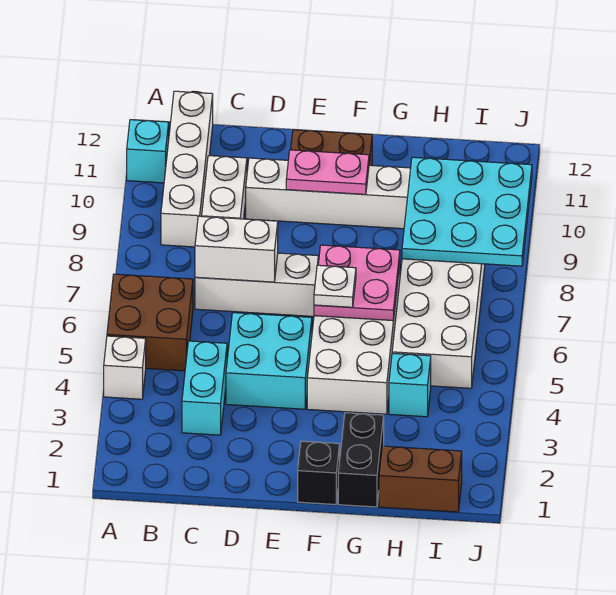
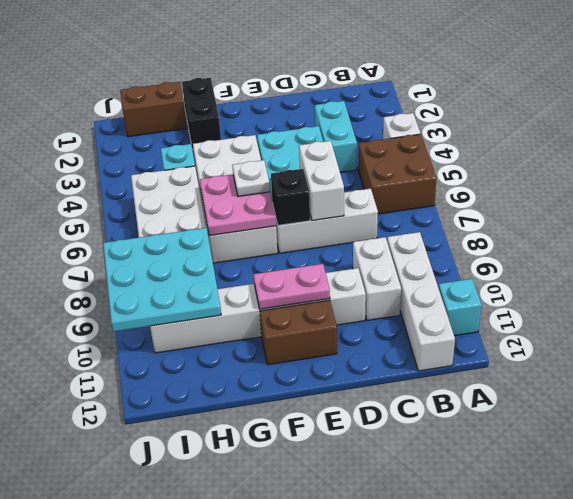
white 1x2 brick [195,216,278,282] -> white 1x2 brick turned to [299,141,344,221]
black 1x1 brick [298,441,339,505] -> black 1x1 brick moved to [271,169,310,225]

